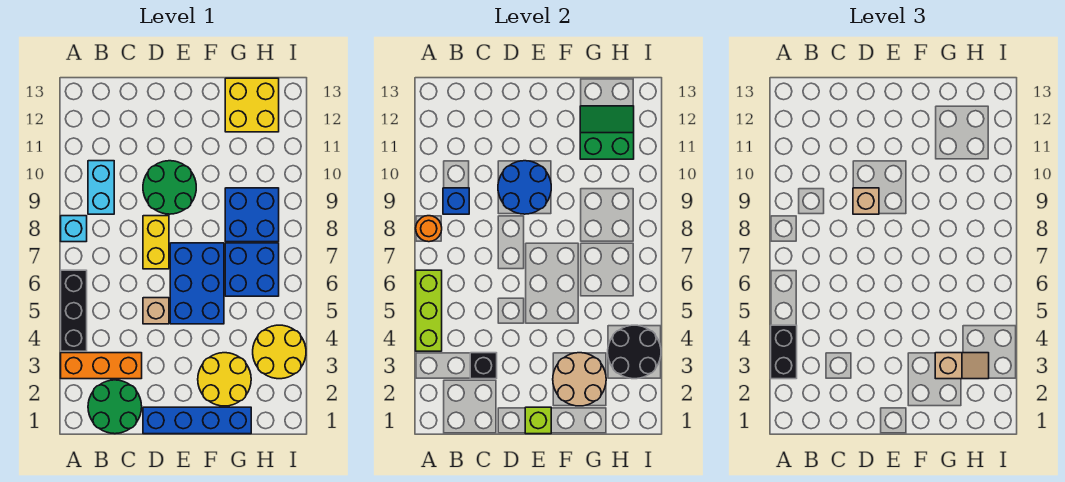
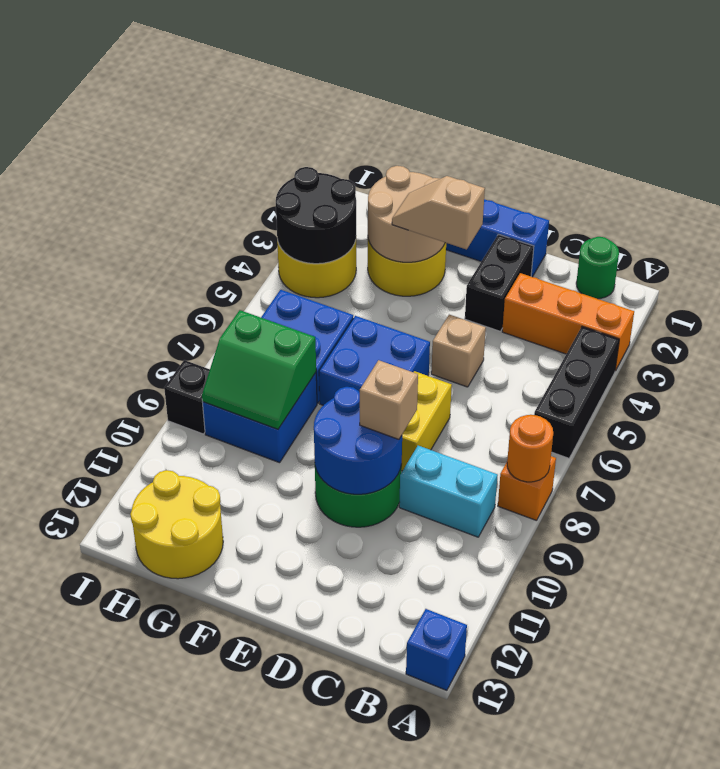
black 1x2 brick [771,325,797,379] -> black 1x2 brick moved to [465,234,534,331]
lime 1x3 brick [416,270,442,351] -> none
cyan 1x1 brick [61,216,87,242] -> orange 1x1 brick [498,456,556,521]
green 2x2 round brick [88,380,142,434] -> green 1x1 round brick [576,237,619,299]
cyan 1x2 brick [88,161,114,214] -> cyan 1x2 brick turned to [399,446,498,537]
blue 1x1 brick [443,188,469,214] -> blue 1x1 brick moved to [406,609,467,690]
black 1x1 brick [470,353,497,379] -> black 1x1 brick moved to [164,360,210,434]
lime 1x1 brick [525,407,551,434] -> none
blue 2x3 brick [170,243,224,324] -> blue 2x2 brick [319,316,430,405]
tan 1x2 slope [935,353,989,379] -> tan 1x2 slope moved to [392,176,485,249]
green 2x2 slope [580,106,634,159] -> green 2x2 slope moved to [202,310,316,429]
yellow 2x2 brick [225,78,279,132] -> yellow 2x2 round brick [130,470,223,579]

